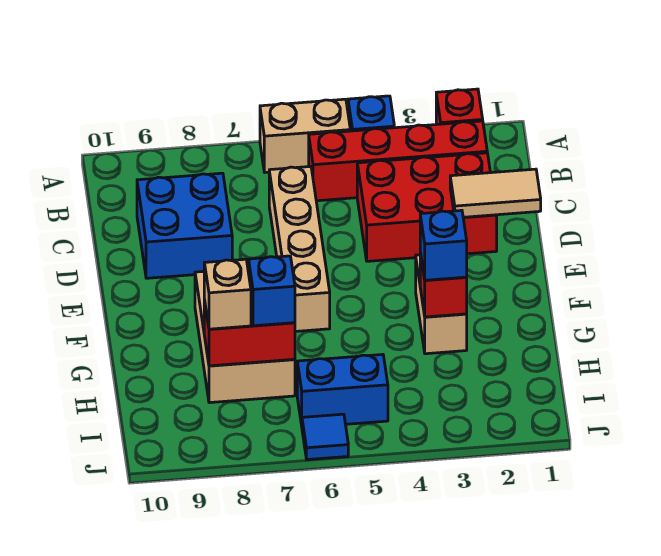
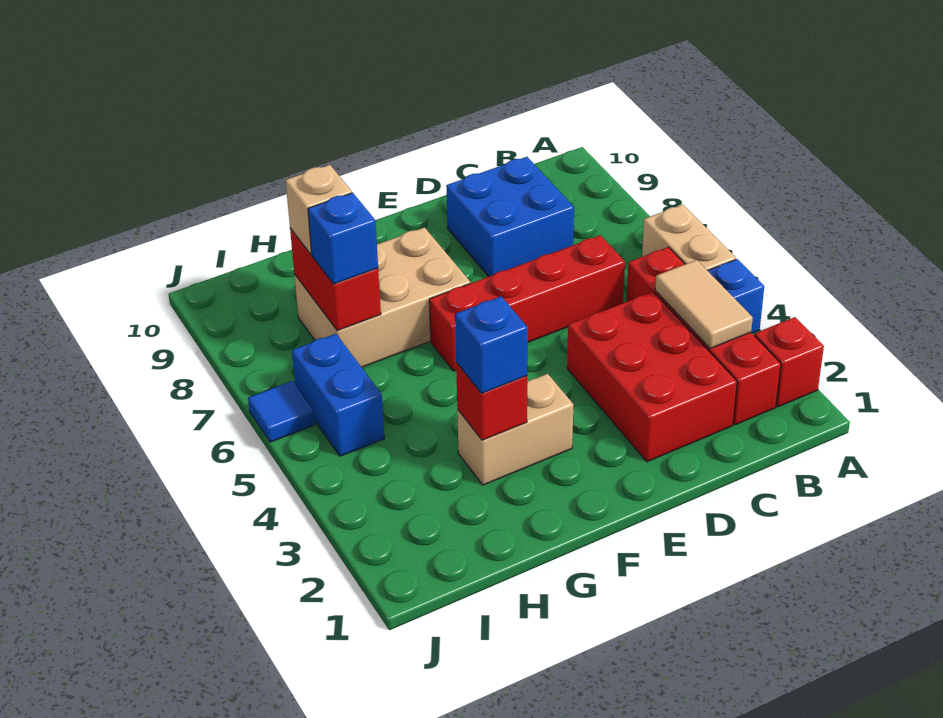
tan 1x4 brick [269,166,330,331] -> red 1x4 brick [429,235,625,371]
tan 1x2 tile [450,169,541,217] -> tan 1x2 tile moved to [655,260,753,349]

